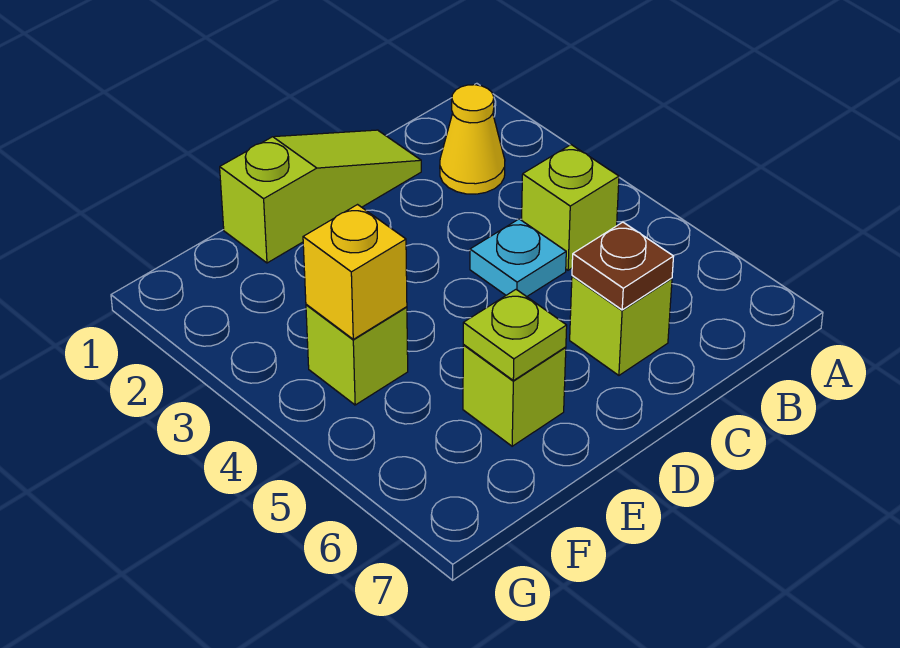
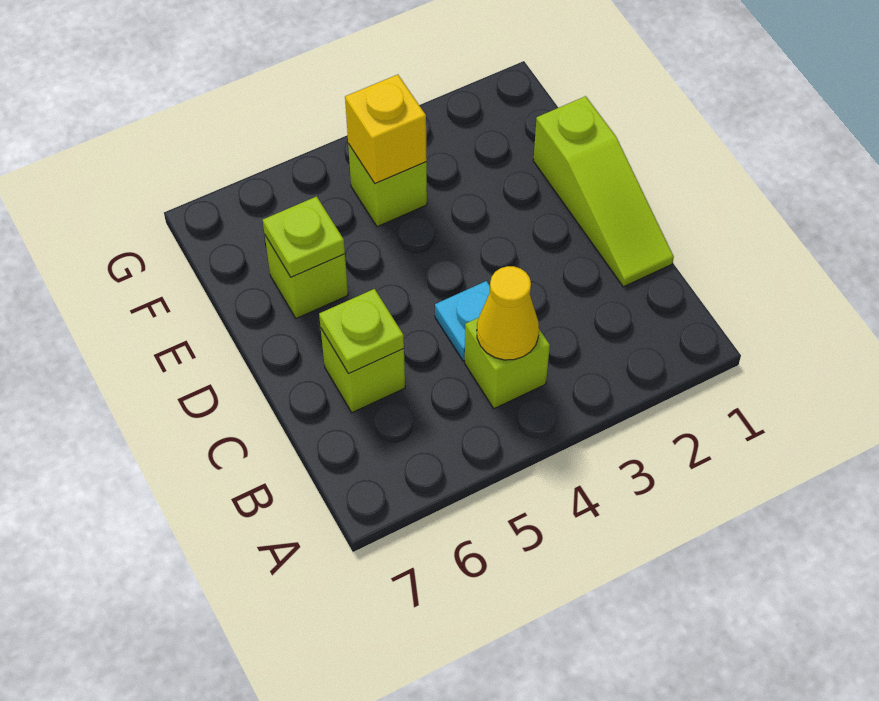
yellow 1x1 cone [440,85,505,194] -> yellow 1x1 cone moved to [477,266,539,360]
brown 1x1 plate [572,222,674,310] -> lime 1x1 plate [319,289,404,374]

